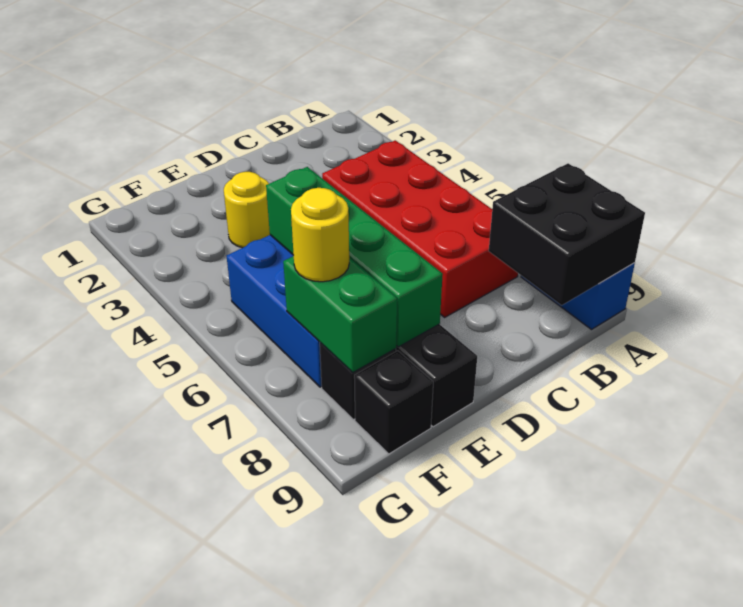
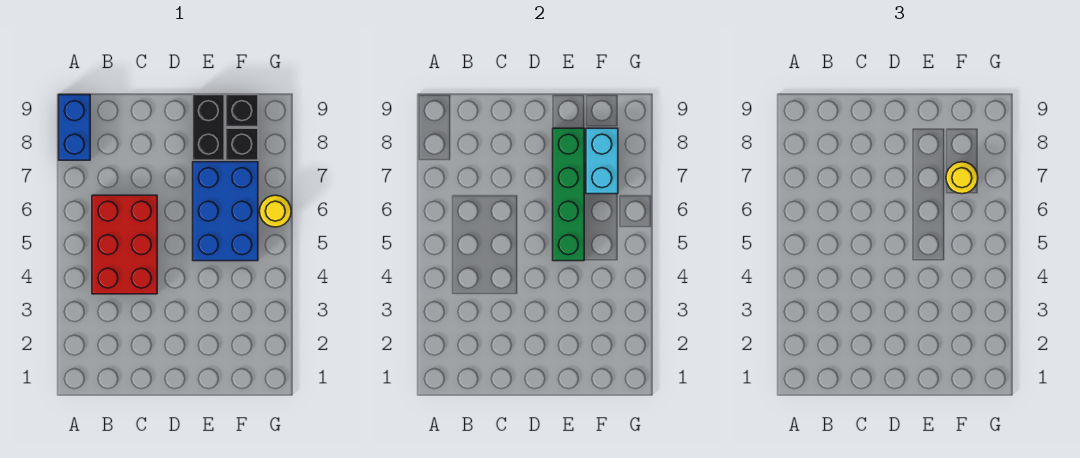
black 2x2 brick [489,163,645,305] -> none
red 2x4 brick [322,140,518,317] -> red 2x3 brick [92,195,157,294]
yellow 1x1 round brick [224,172,270,248] -> yellow 1x1 round brick moved to [260,195,291,227]
green 1x2 brick [283,256,397,373] -> cyan 1x2 brick [586,128,618,194]

